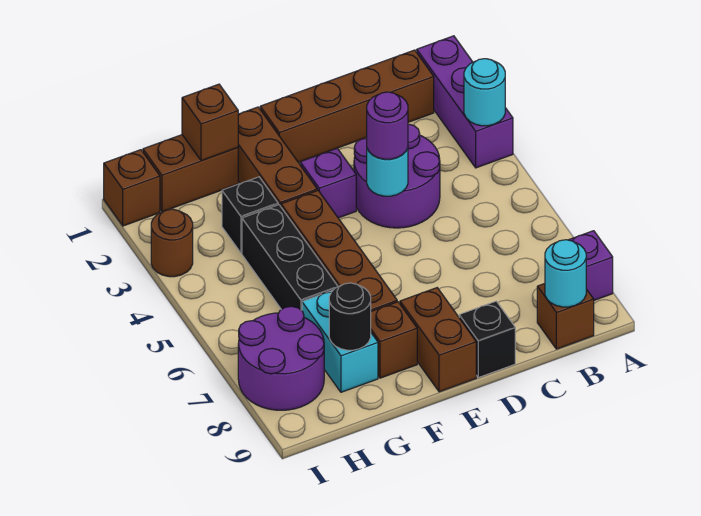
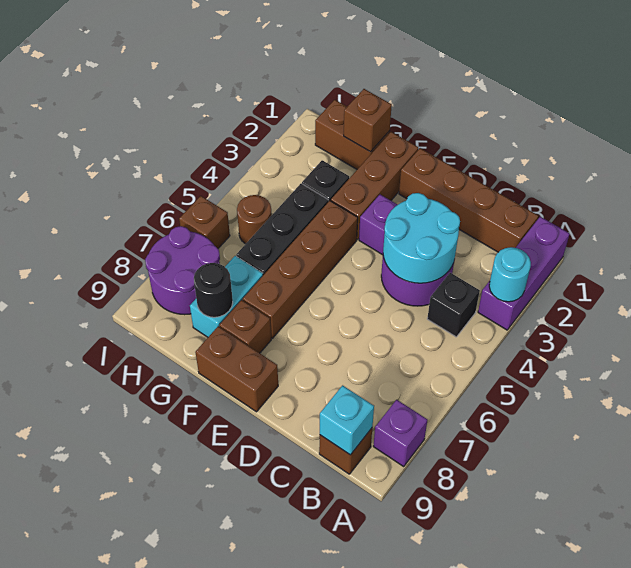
cyan 1x1 round brick [545,240,586,307] -> cyan 1x1 brick [320,385,374,455]
cyan 1x1 round brick [367,148,408,196] -> cyan 2x2 round brick [383,193,460,283]
purple 1x1 round brick [367,92,408,159] -> none
black 1x1 brick [459,301,515,378] -> black 1x1 brick moved to [427,273,480,337]
brown 1x2 brick [400,288,476,392] -> brown 1x2 brick turned to [195,326,278,412]
brown 1x1 brick [104,150,160,226] -> brown 1x1 brick moved to [179,196,230,248]
brown 1x1 round brick [151,209,193,277] -> brown 1x1 round brick moved to [237,195,272,244]

